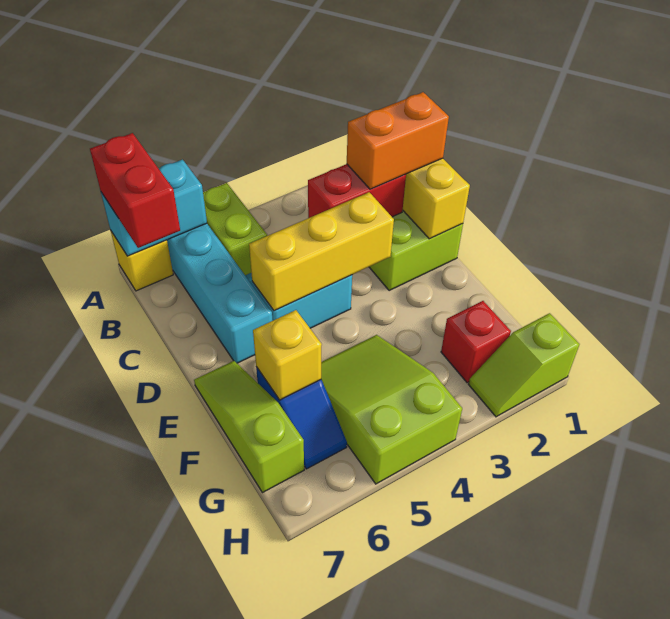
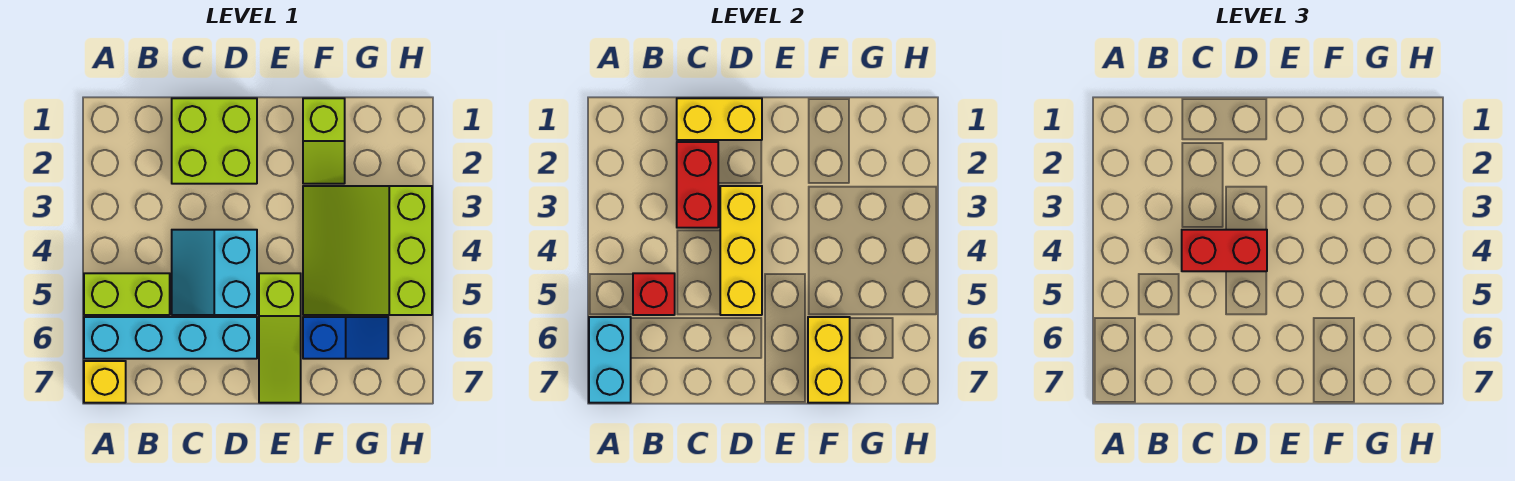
red 1x2 brick [90,133,180,248] -> red 1x2 brick moved to [1182,230,1267,271]
orange 1x2 brick [347,92,449,189] -> none
lime 1x3 slope [194,361,304,493] -> lime 1x3 slope turned to [259,273,301,403]
lime 2x3 slope [321,335,462,484] -> lime 3x3 slope [303,186,432,315]
yellow 1x1 brick [253,310,322,400] -> yellow 1x2 brick [808,317,850,403]
red 1x1 brick [441,301,511,383] -> red 1x1 brick moved to [633,273,675,315]
lime 1x2 slope [469,313,579,417] -> lime 1x2 slope moved to [303,98,345,184]

